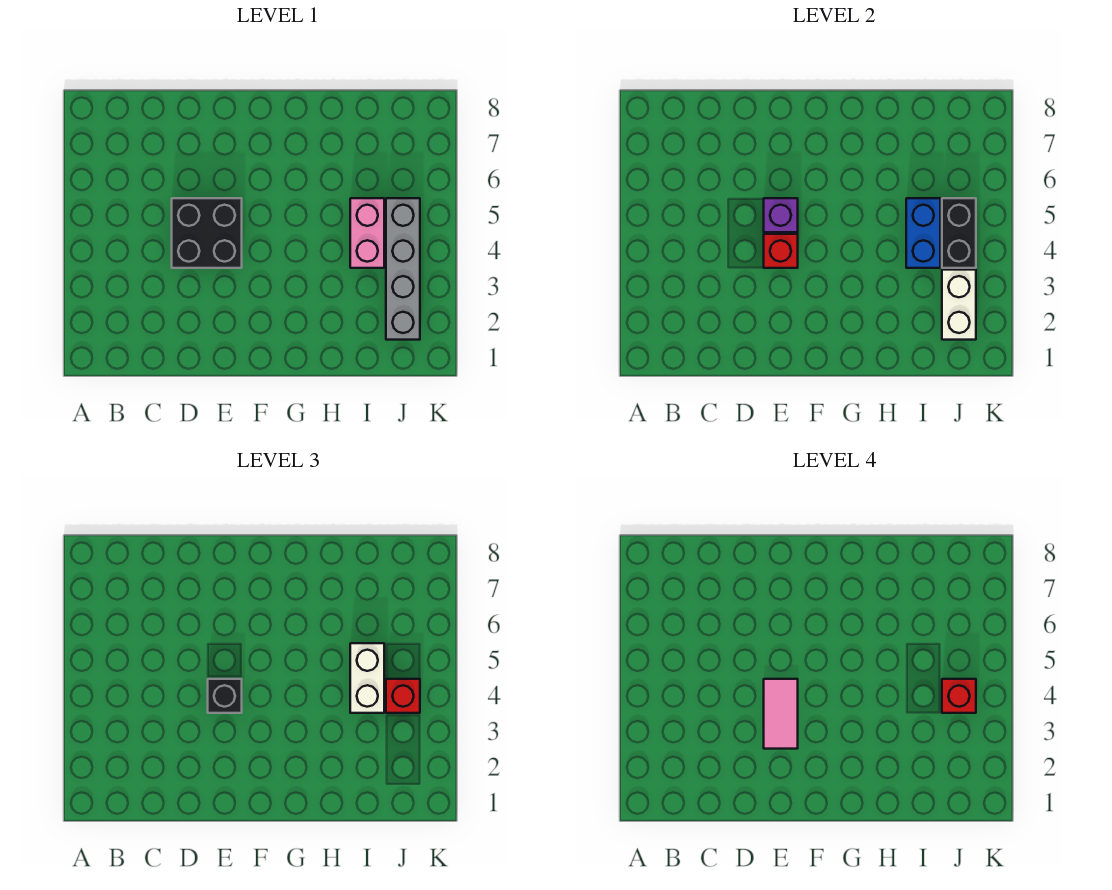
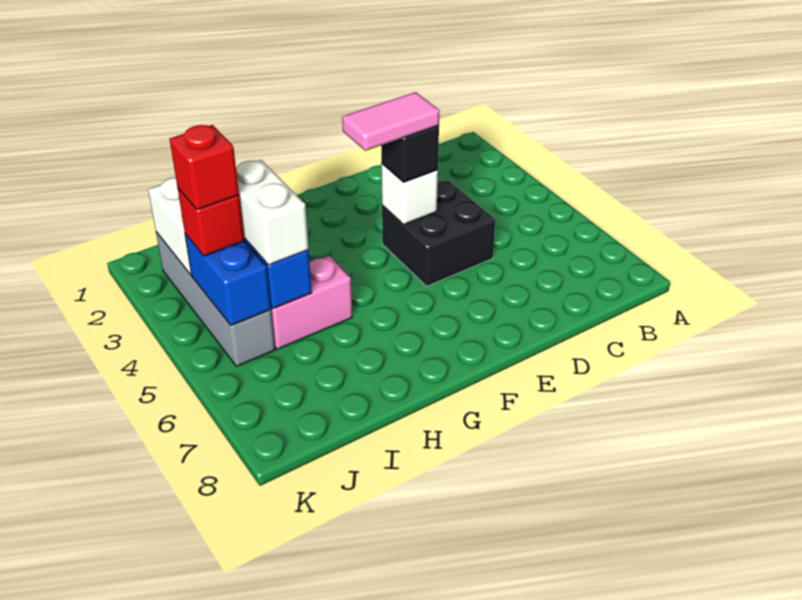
pink 1x2 tile [764,679,798,749] -> pink 1x2 tile turned to [342,92,439,151]
red 1x1 brick [764,234,798,268] -> white 1x1 brick [381,163,438,225]
purple 1x1 brick [764,198,798,232] -> none
pink 1x2 brick [350,198,384,268] -> pink 1x2 brick turned to [271,256,352,349]
black 1x2 brick [942,198,976,268] -> blue 1x2 brick [185,234,271,325]

